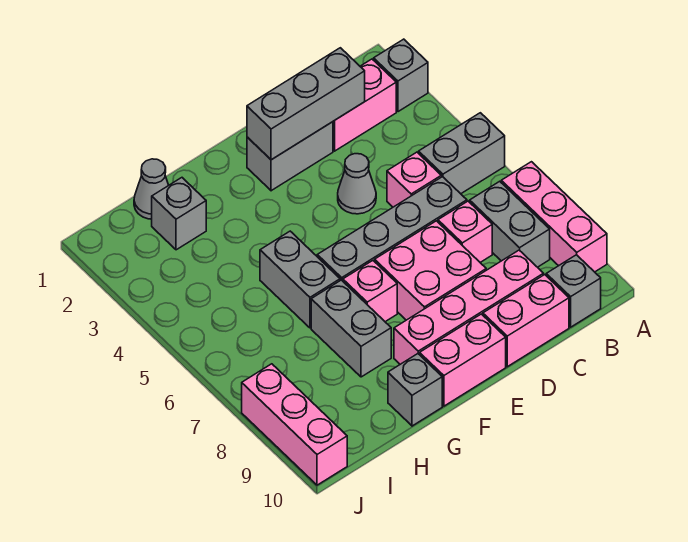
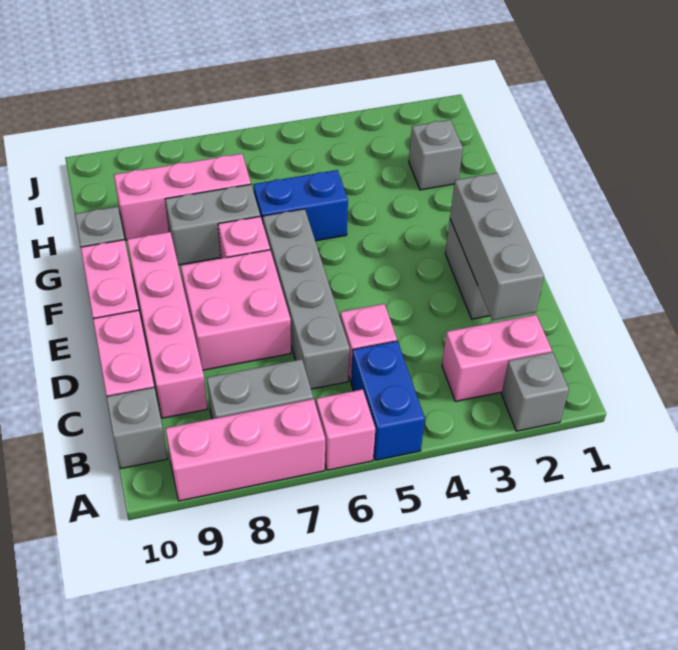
grey 1x2 brick [419,113,505,194] -> blue 1x2 brick [351,341,425,460]
pink 1x2 brick [333,59,396,151] -> pink 1x2 brick turned to [442,315,552,401]
pink 1x1 brick [438,201,492,262] -> pink 1x1 brick moved to [316,389,375,470]
grey 1x1 cone [338,154,376,214] -> none
grey 1x2 brick [260,231,340,328] -> blue 1x2 brick [253,170,348,241]
grey 1x1 cone [134,159,169,219] -> none
pink 1x3 brick [242,364,347,485] -> pink 1x3 brick moved to [114,154,251,240]

